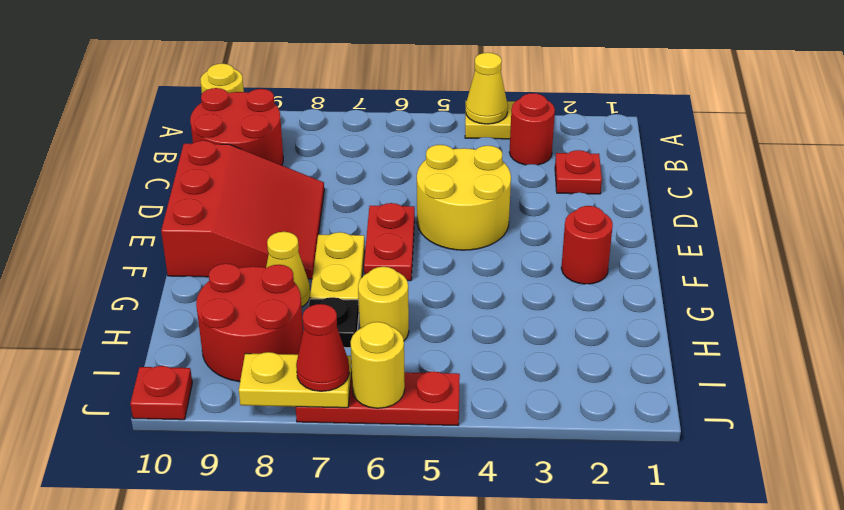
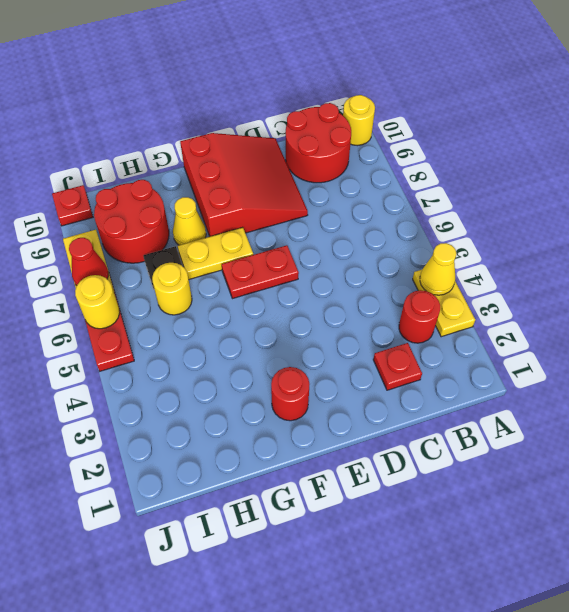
yellow 2x2 round brick [417,145,511,250] -> none
red 3x3 slope [161,141,324,279] -> red 3x3 slope turned to [180,133,308,236]

